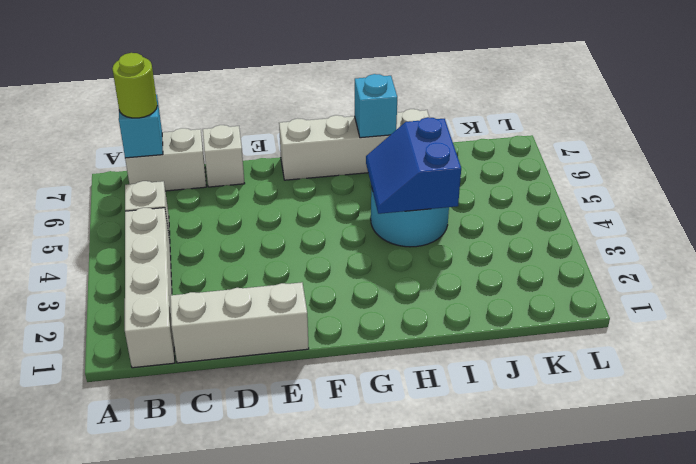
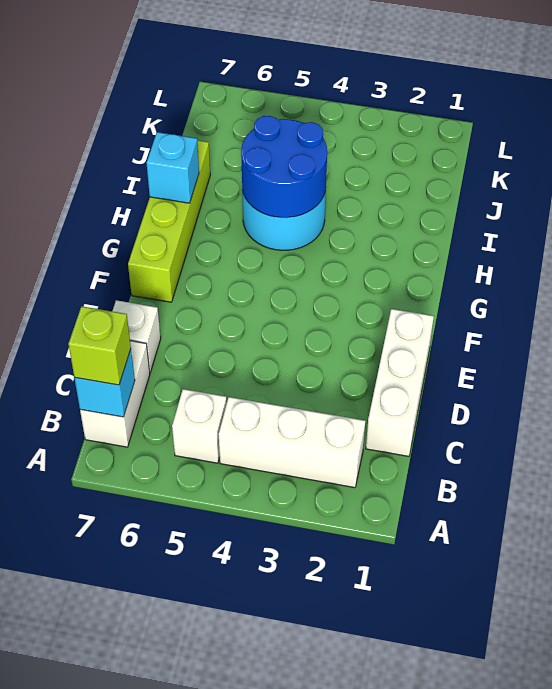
white 1x4 brick [125,208,175,368] -> white 1x3 brick [219,397,365,488]
lime 1x1 round brick [112,53,157,118] -> lime 1x1 brick [69,306,131,385]
white 1x4 brick [279,109,430,180] -> lime 1x4 brick [128,140,210,302]
blue 2x2 slope [366,117,461,214] -> blue 2x2 round brick [241,116,327,218]

